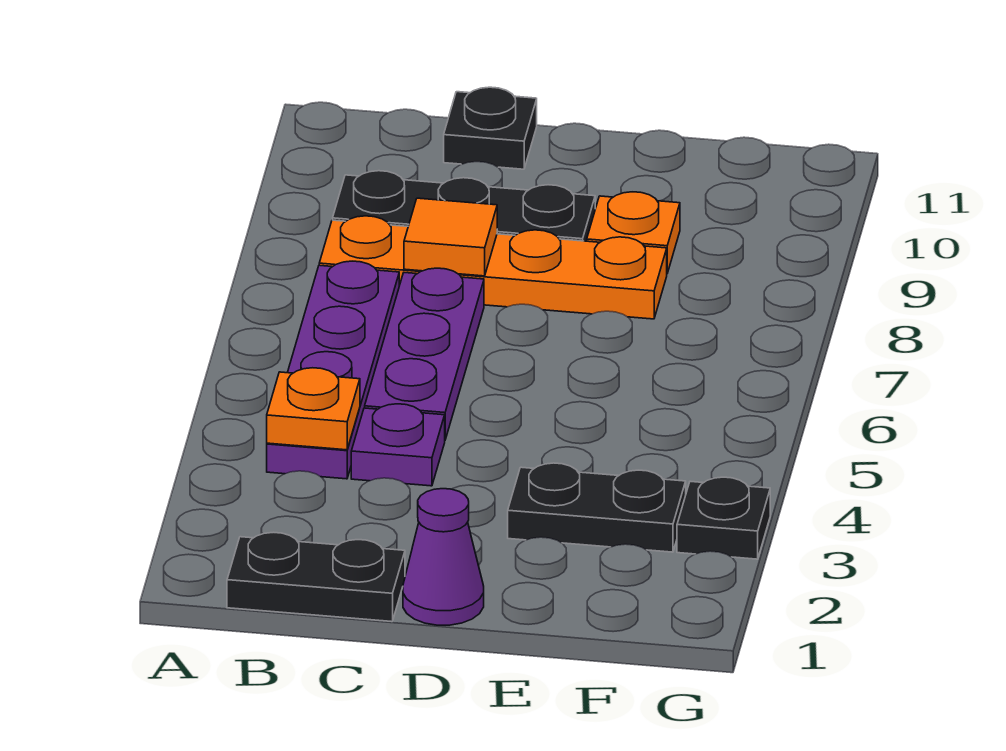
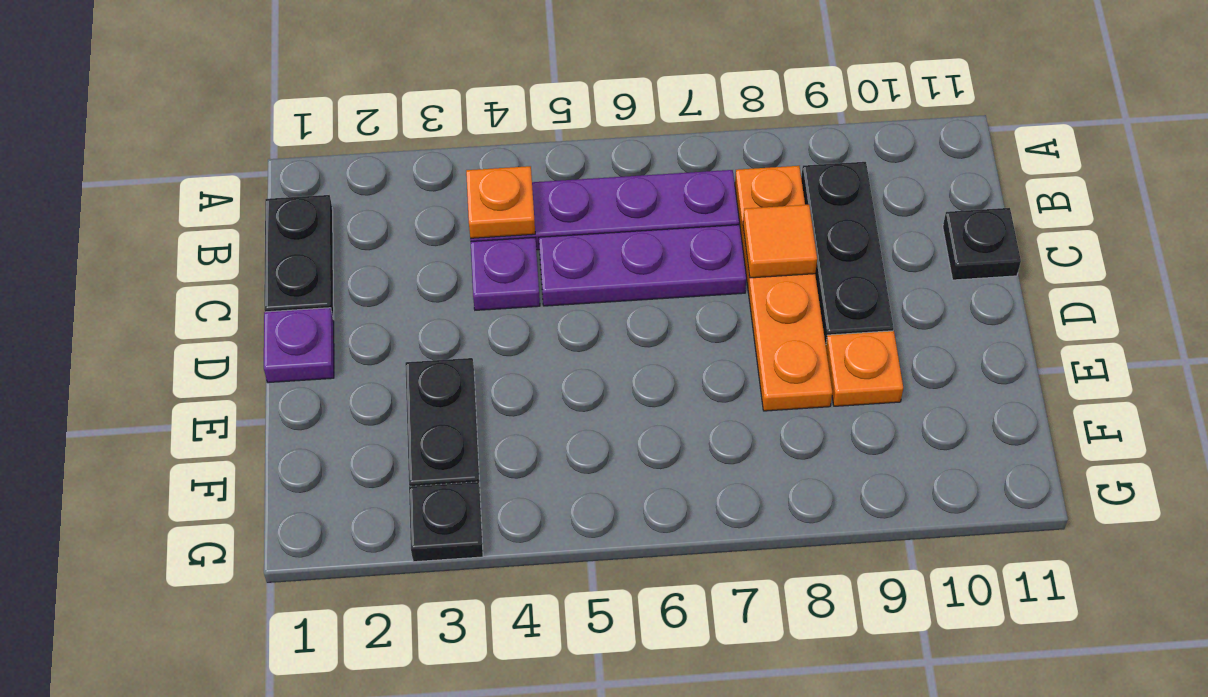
purple 1x1 cone [403,489,484,625] -> purple 1x1 plate [264,308,334,383]

